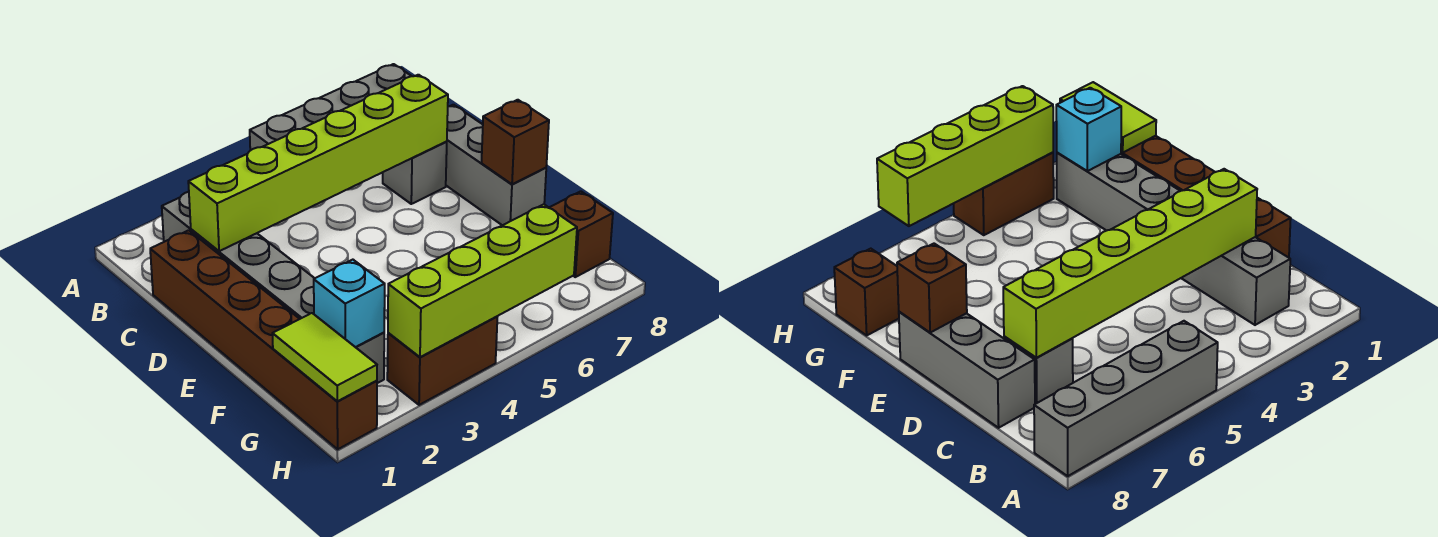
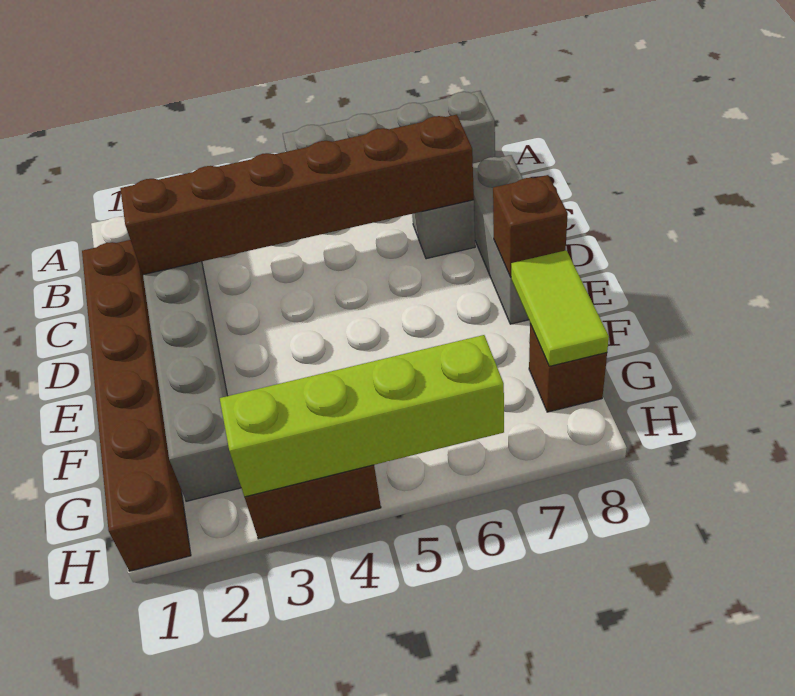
lime 1x6 brick [188,75,448,251] -> brown 1x6 brick [120,115,474,275]
lime 1x2 tile [272,313,377,401] -> lime 1x2 tile moved to [511,250,609,366]
cyan 1x1 brick [314,260,385,347] -> none

